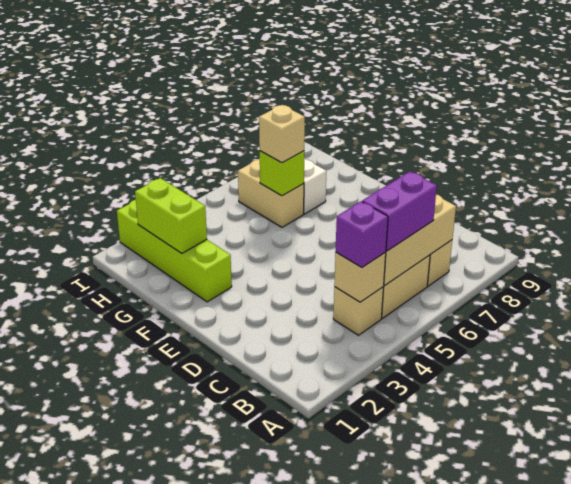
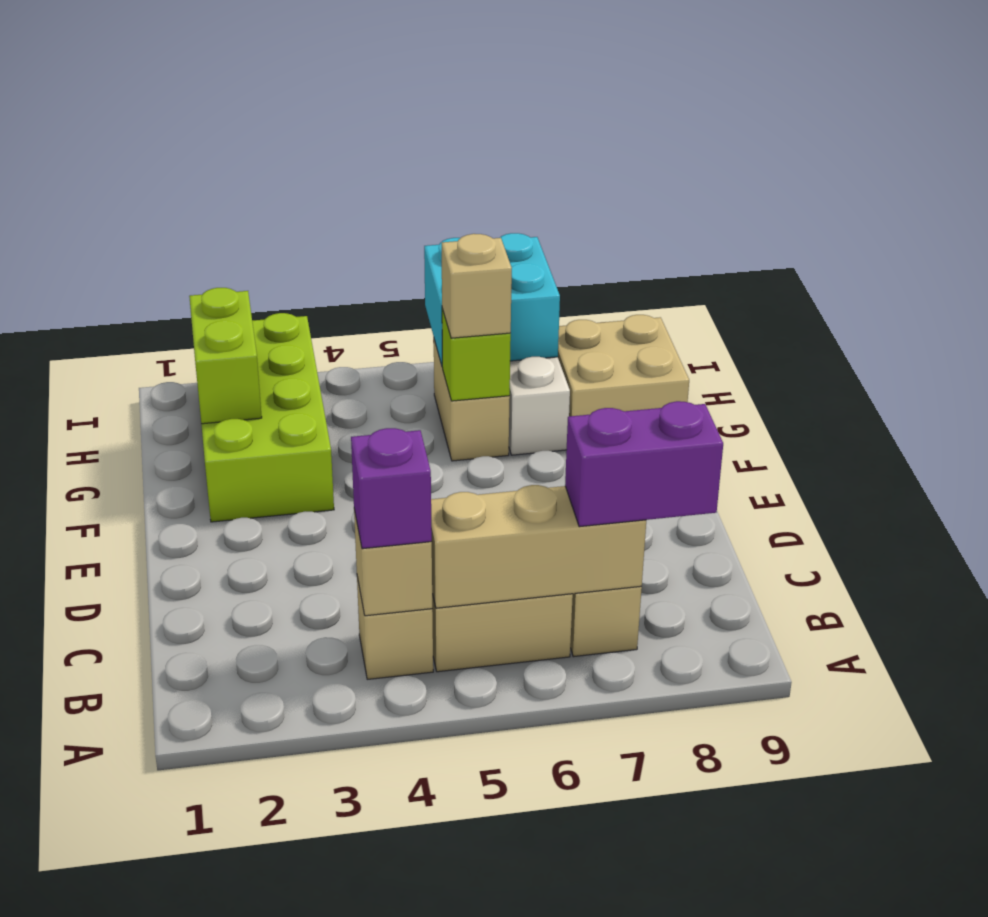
purple 1x2 brick [362,172,437,251] -> purple 1x2 brick moved to [565,401,723,527]
lime 1x4 brick [117,200,232,302] -> lime 2x4 brick [201,313,334,522]
none -> tan 2x2 brick [558,315,689,416]
none -> cyan 2x2 brick [424,233,560,365]

